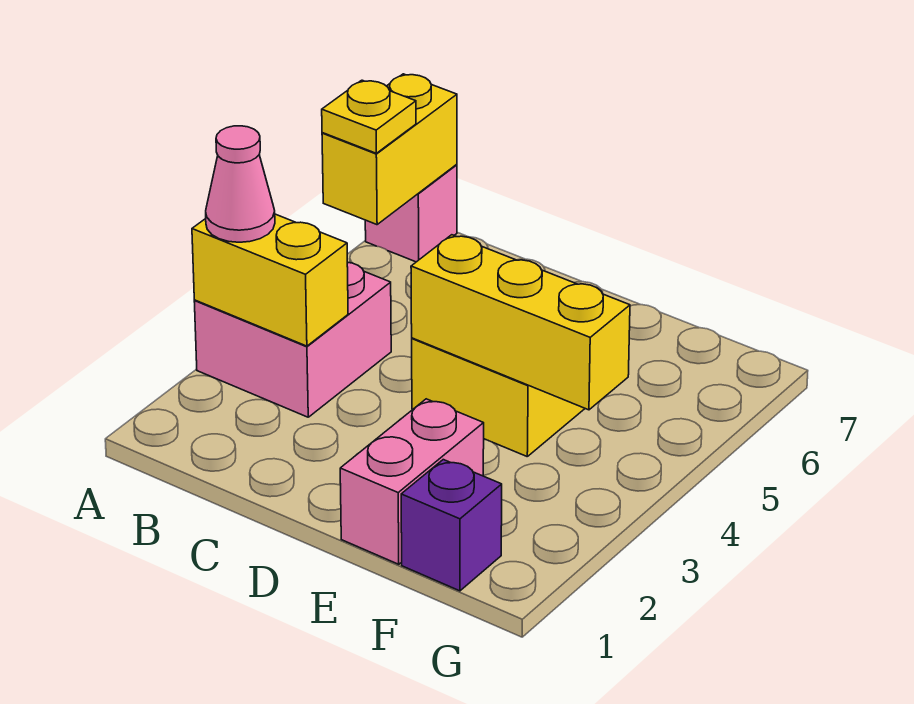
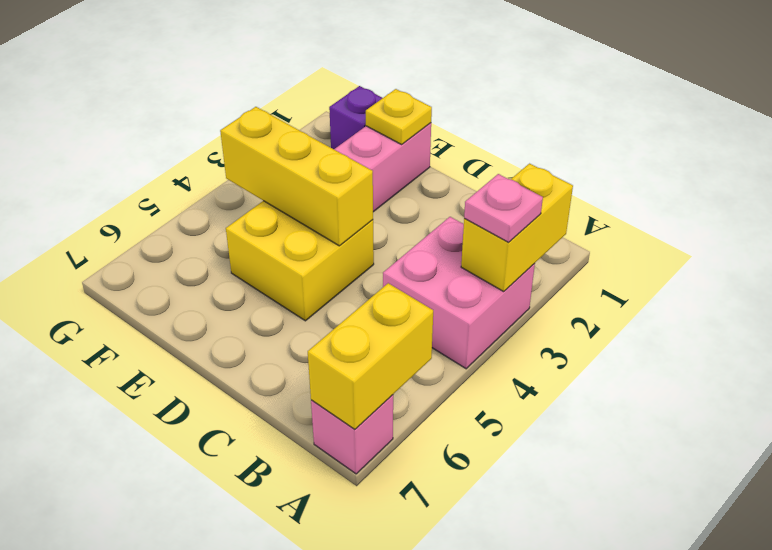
yellow 1x2 brick [192,214,348,346] -> yellow 1x2 brick turned to [461,164,573,292]
pink 1x1 cone [206,126,275,242] -> pink 1x1 plate [464,174,543,242]
yellow 1x1 plate [322,80,416,153] -> yellow 1x1 plate moved to [366,89,432,144]

